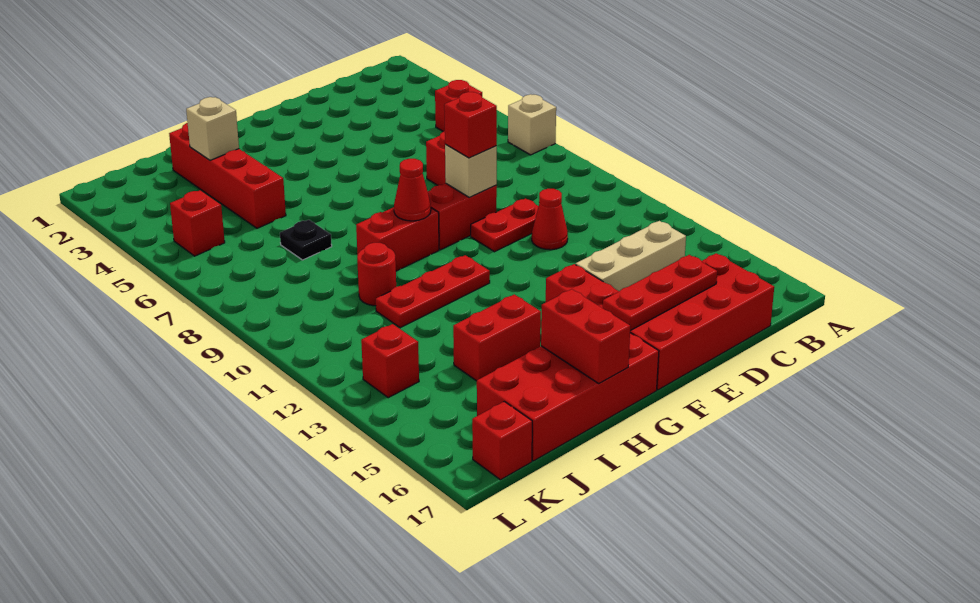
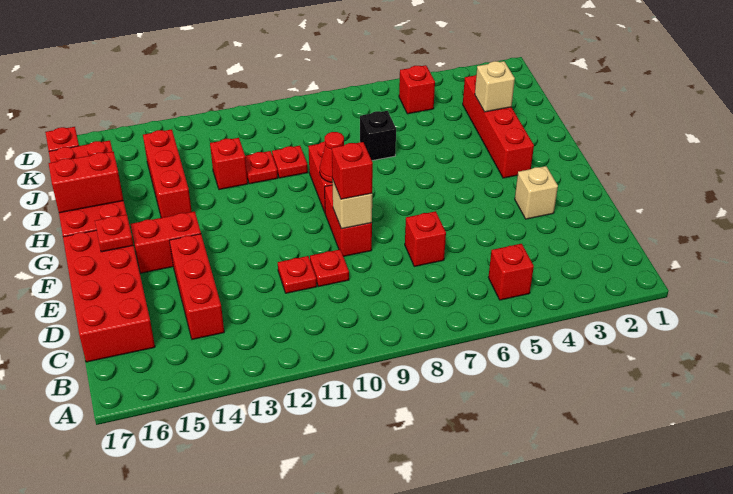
tan 1x1 brick [508,94,556,155] -> tan 1x1 brick moved to [515,166,558,219]
tan 1x3 brick [576,221,686,291] -> red 1x3 brick [169,234,224,339]
red 1x2 plate [471,198,539,252] -> red 1x1 plate [310,250,349,287]
red 1x1 cone [532,189,568,250] -> red 1x1 plate [278,256,317,293]
red 1x3 plate [603,255,717,330] -> red 1x1 plate [95,214,134,252]
red 1x3 plate [376,255,490,328] -> red 1x1 plate [245,151,278,184]
red 1x2 brick [453,294,541,381] -> red 1x3 brick [143,129,192,218]
red 1x4 brick [169,123,286,228] -> red 1x4 brick turned to [463,75,534,178]
black 1x1 plate [280,220,332,260] -> black 1x1 brick [360,111,396,161]
red 1x1 round brick [357,243,396,306] -> red 1x1 plate [272,146,308,178]
red 1x1 brick [361,324,419,398] -> red 1x1 brick moved to [210,138,248,190]

